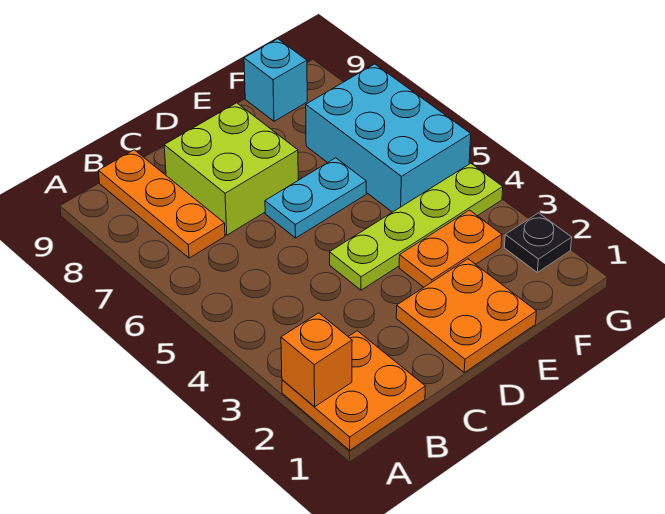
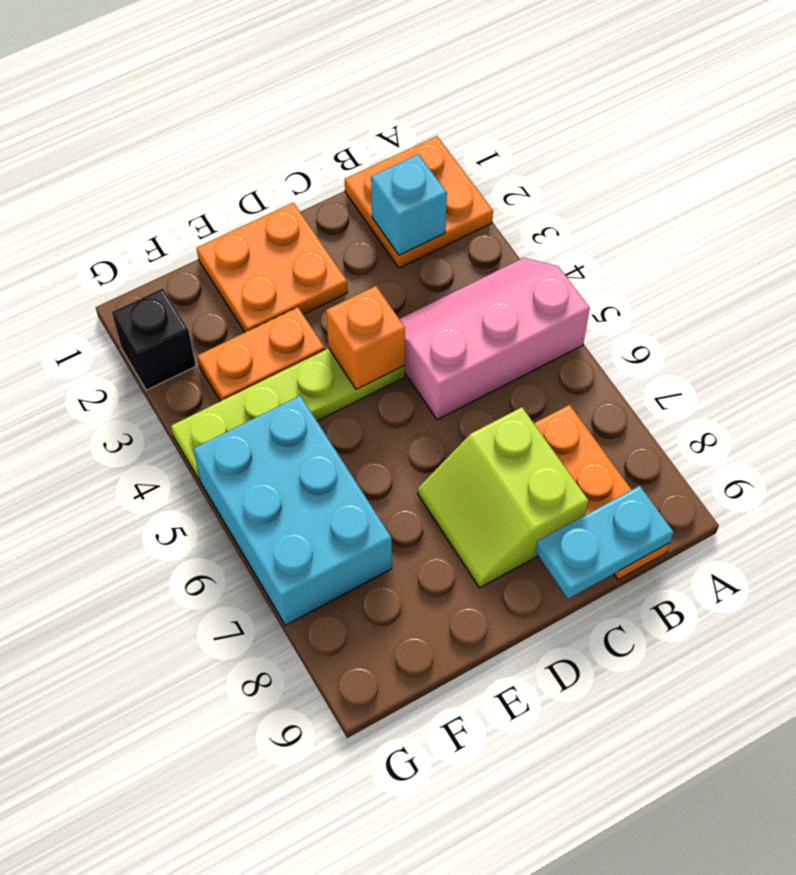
orange 1x1 brick [281,313,352,407] -> orange 1x1 brick moved to [326,286,405,390]
none -> pink 2x3 slope [400,258,590,420]
lime 2x2 brick [164,103,298,235] -> lime 2x2 slope [418,407,588,588]
cyan 1x2 plate [265,158,366,238] -> cyan 1x2 plate moved to [535,486,673,599]
cyan 1x1 brick [244,39,307,121] -> cyan 1x1 brick moved to [371,154,447,255]
black 1x1 plate [504,213,572,272] -> black 1x1 brick [112,288,196,390]

